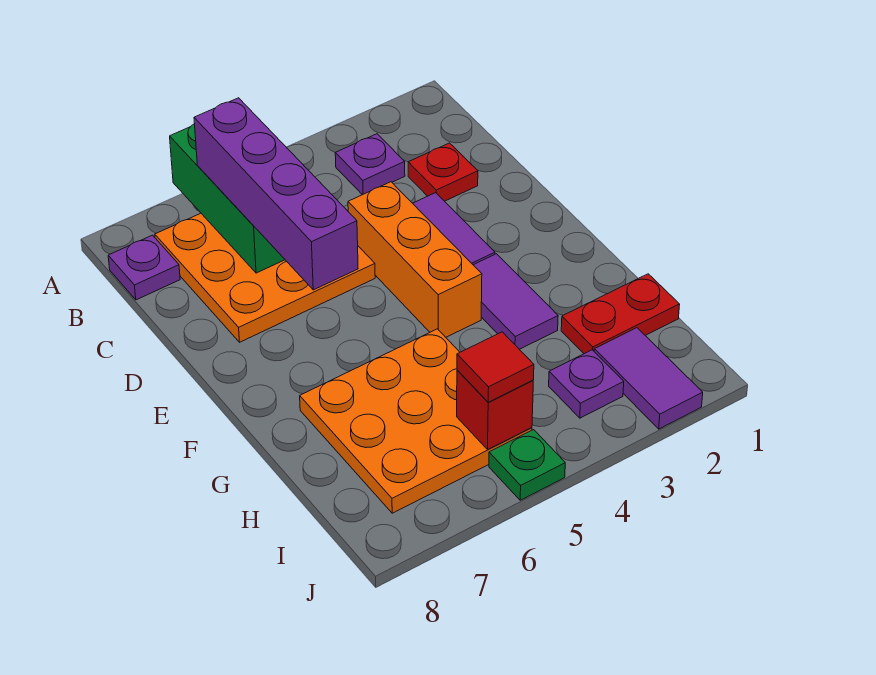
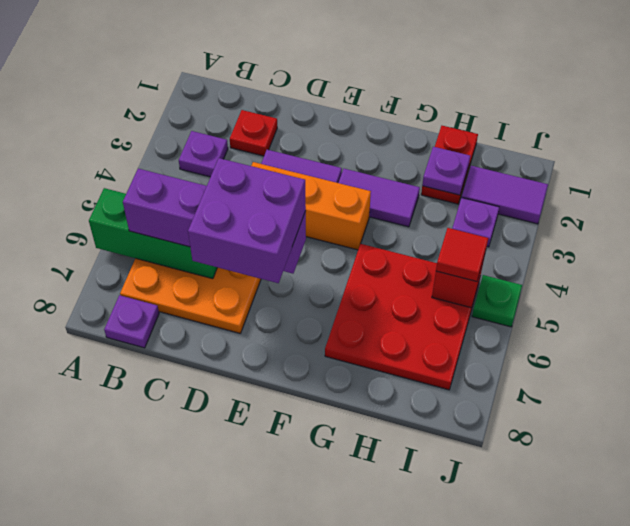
none -> purple 2x2 brick [188,158,306,283]
orange 3x3 plate [300,329,532,513] -> red 3x3 plate [325,244,480,390]
none -> purple 1x1 plate [422,147,470,195]

